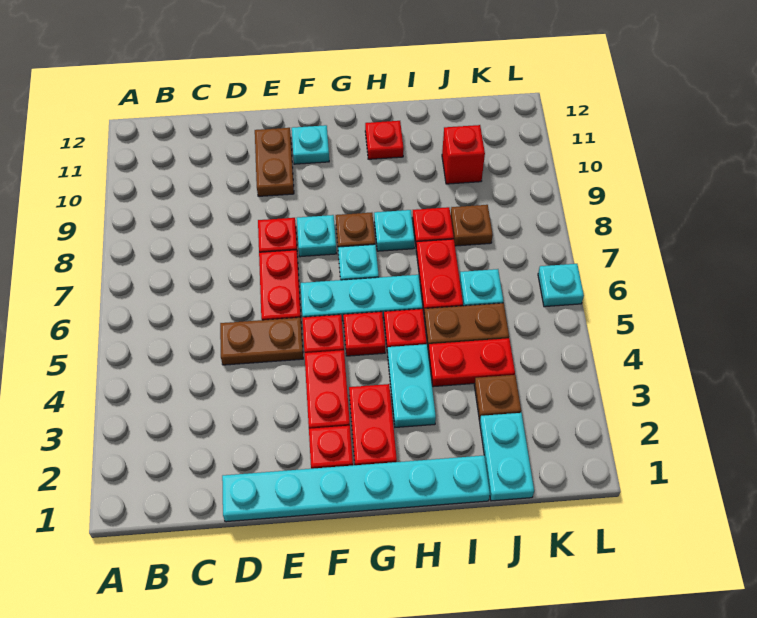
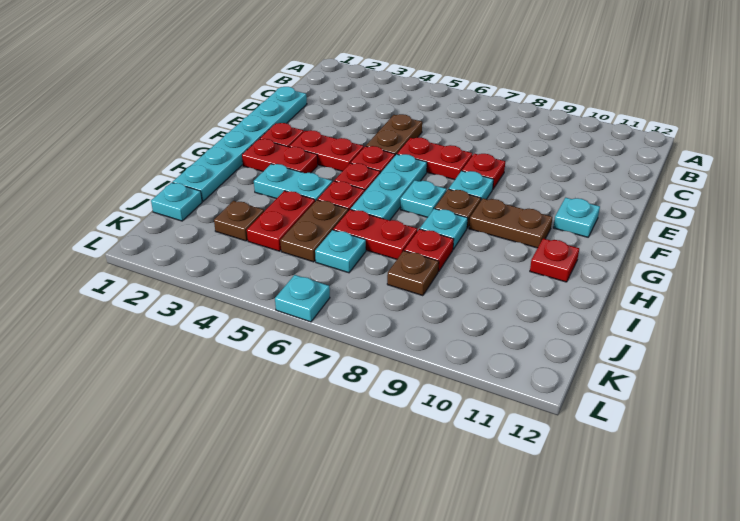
brown 1x2 plate [255,128,294,196] -> brown 1x2 plate moved to [469,198,553,248]
cyan 1x2 plate [480,413,534,501] -> cyan 1x1 plate [151,183,202,221]
red 1x1 brick [442,125,485,184] -> none

